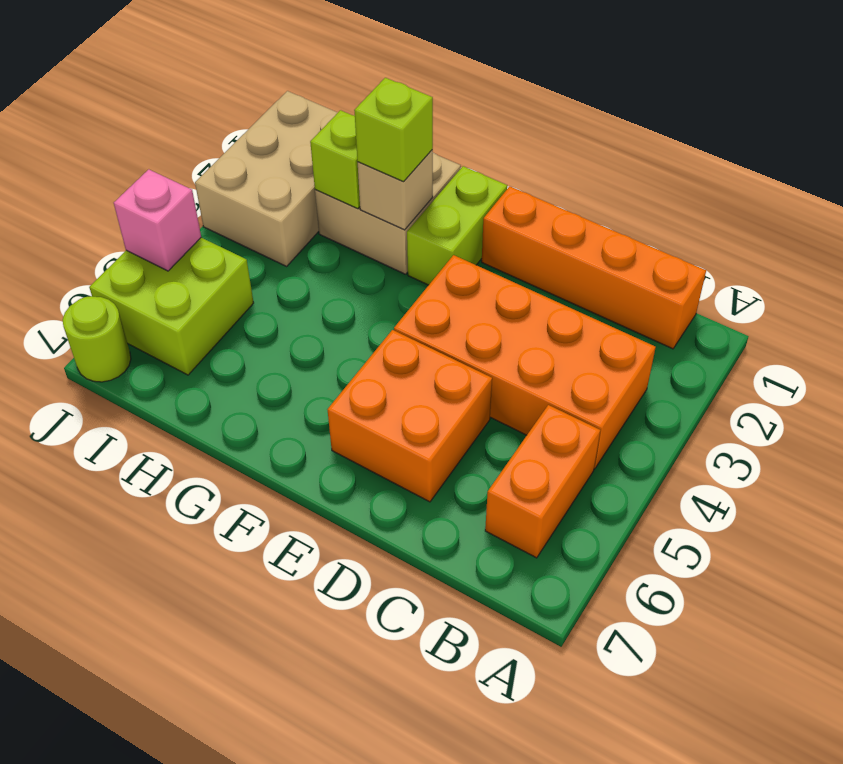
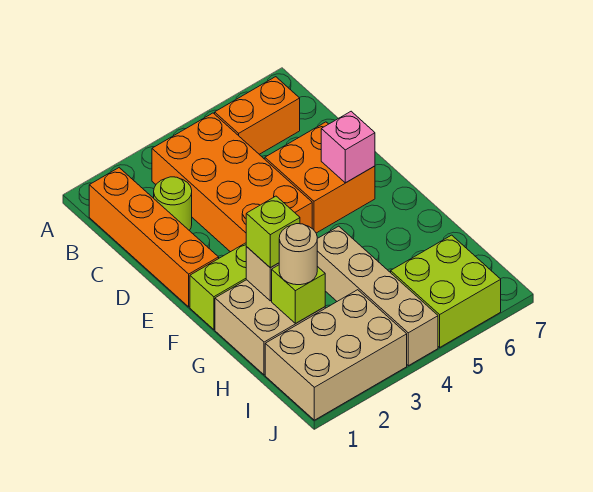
none -> tan 1x4 brick [317,226,438,366]
none -> tan 1x1 round brick [279,224,317,285]
pink 1x1 brick [114,169,201,271] -> pink 1x1 brick moved to [321,111,375,183]
lime 1x1 round brick [63,296,131,382] -> lime 1x1 round brick moved to [154,177,192,231]

